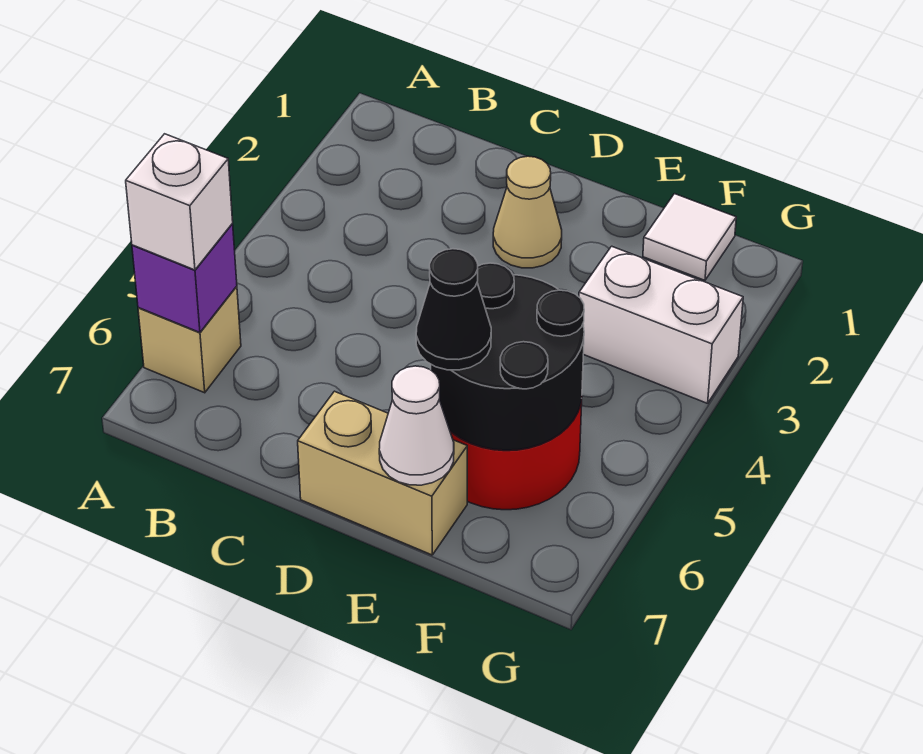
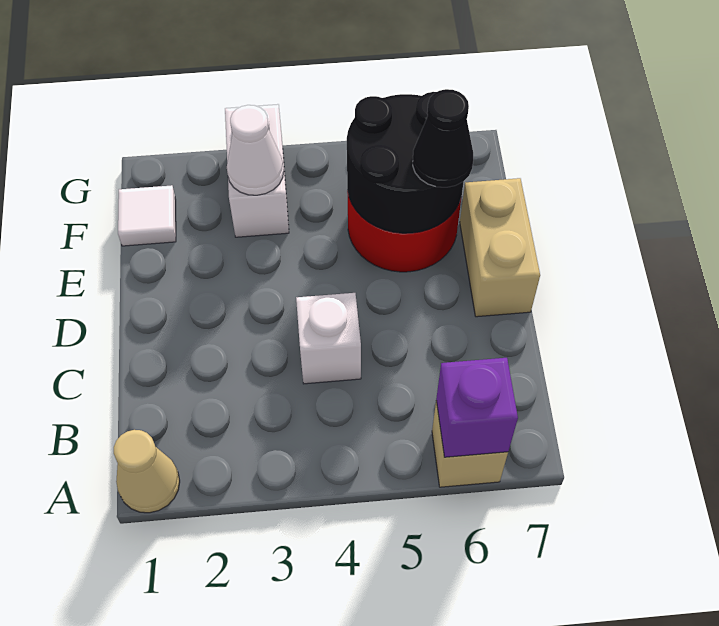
white 1x1 brick [126,134,233,270] -> white 1x1 brick moved to [296,293,361,384]
tan 1x1 cone [493,156,562,268] -> tan 1x1 cone moved to [114,430,180,513]
white 1x1 cone [379,366,454,485] -> white 1x1 cone moved to [227,105,284,195]

